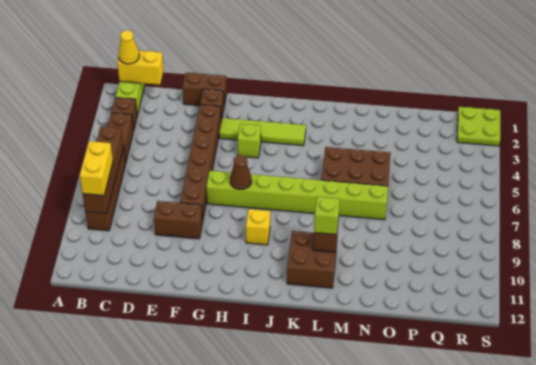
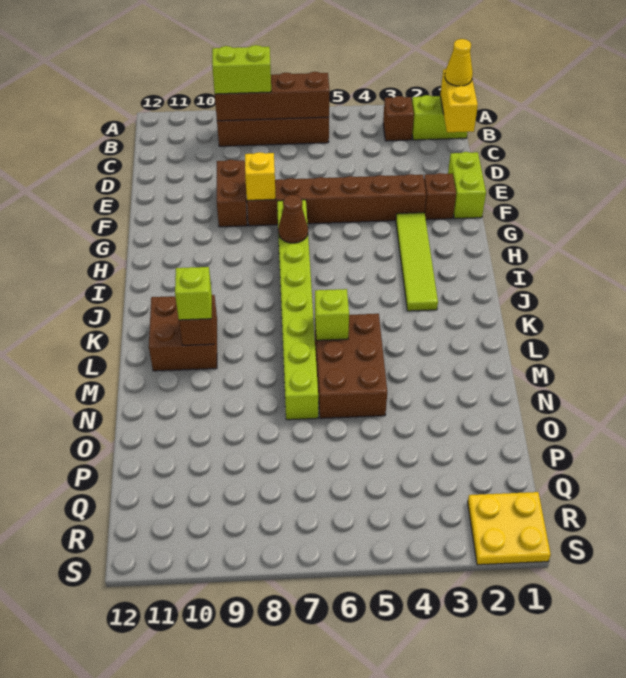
brown 1x2 brick [108,113,133,162] -> none
yellow 1x2 brick [80,141,113,195] -> lime 1x2 brick [212,45,271,94]
brown 1x2 brick [182,73,227,106] -> lime 1x2 brick [448,152,486,219]
lime 1x1 brick [238,124,261,158] -> lime 1x1 brick moved to [315,289,349,340]
yellow 1x1 brick [246,209,270,245] -> yellow 1x1 brick moved to [245,152,276,200]
lime 2x2 plate [457,107,500,146] -> yellow 2x2 plate [468,492,551,565]

